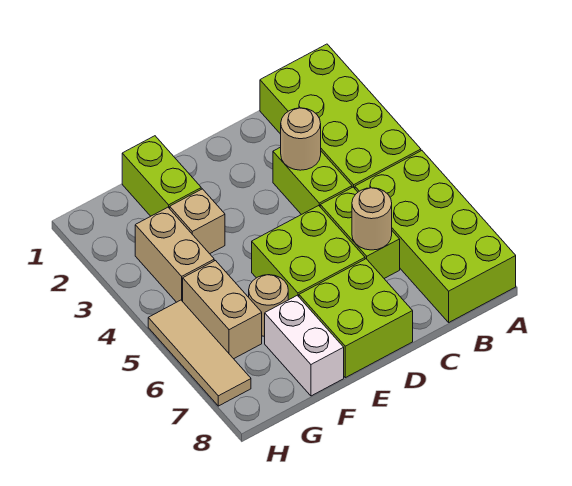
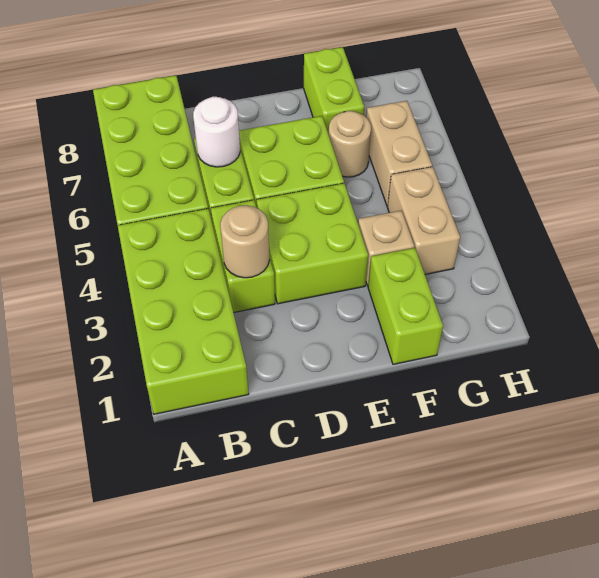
tan 1x1 round brick [352,188,392,250] -> white 1x1 round brick [193,97,240,167]
lime 2x2 brick [299,259,413,378] -> lime 2x2 brick moved to [257,183,368,304]
white 1x2 brick [265,295,344,396] -> lime 1x2 brick [304,47,364,134]
tan 1x3 tile [148,300,251,406] -> none

